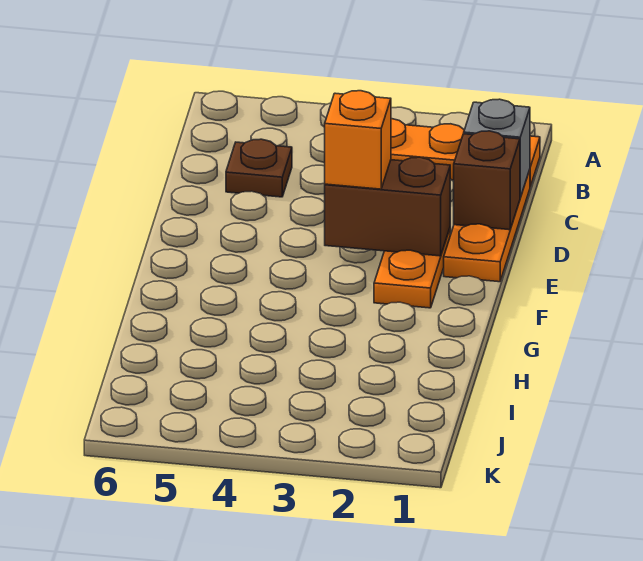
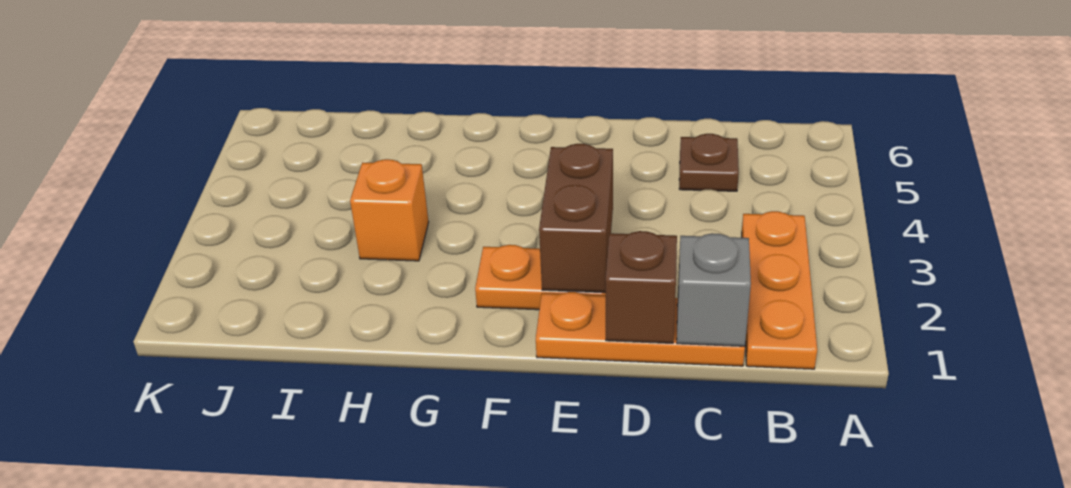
orange 1x1 brick [325,91,391,189] -> orange 1x1 brick moved to [350,159,429,261]

